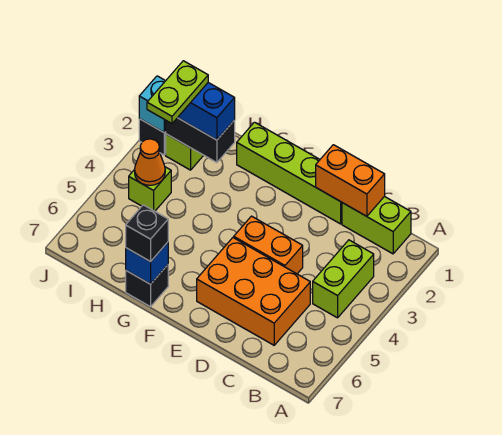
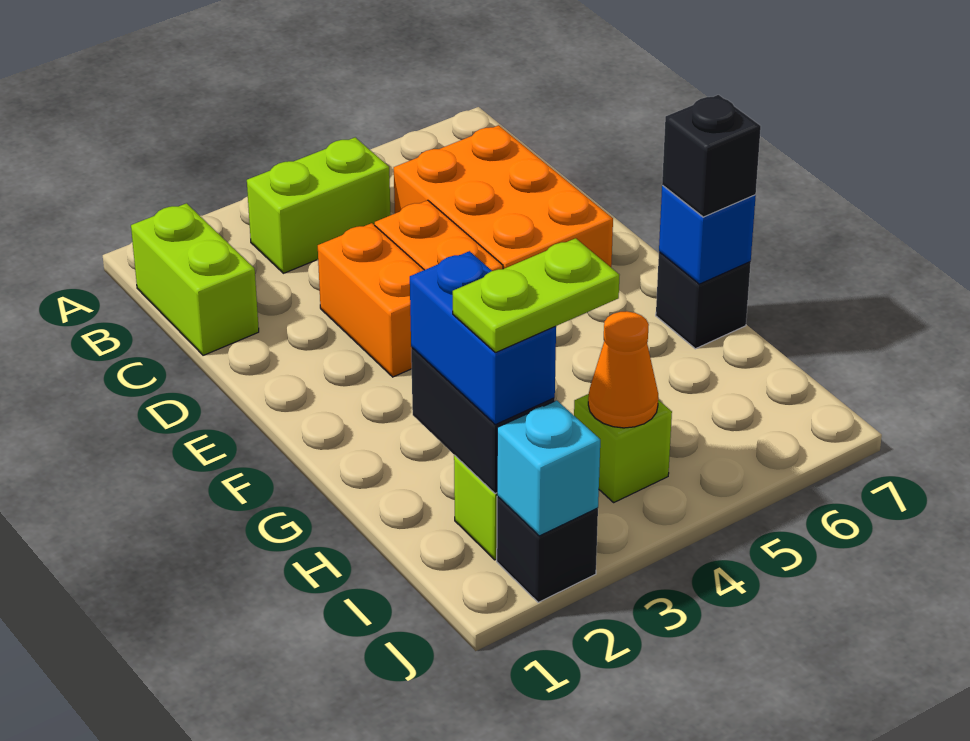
orange 1x2 brick [316,145,385,216] -> orange 1x2 brick moved to [318,223,424,377]
lime 1x4 brick [237,122,342,224] -> none

